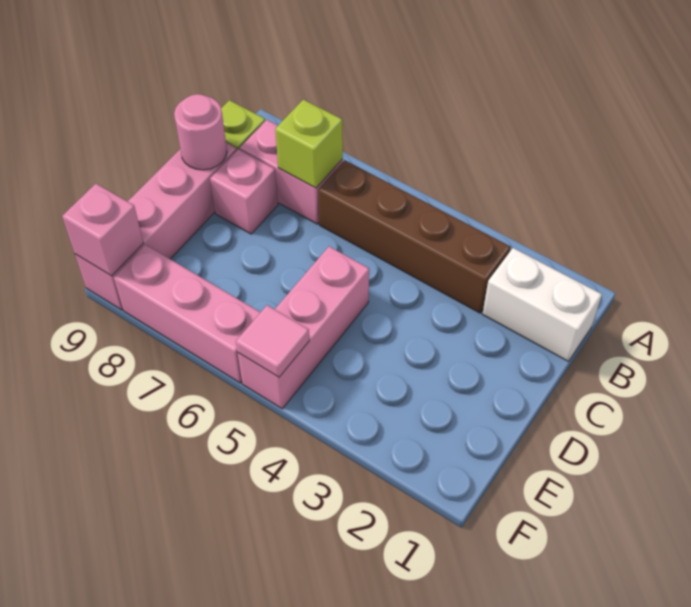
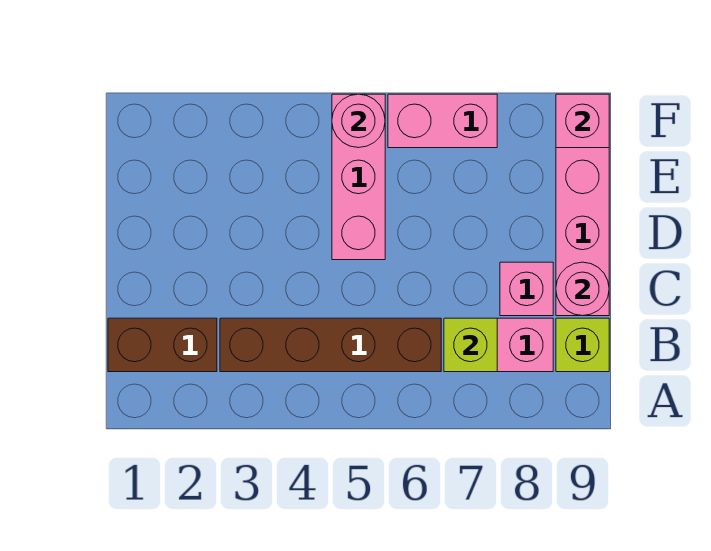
white 1x2 brick [483,248,602,361] -> brown 1x2 brick [108,318,217,372]
pink 1x1 tile [236,305,309,377] -> pink 1x1 round brick [332,94,385,148]
pink 1x3 brick [114,245,260,383] -> pink 1x2 brick [388,94,497,148]

